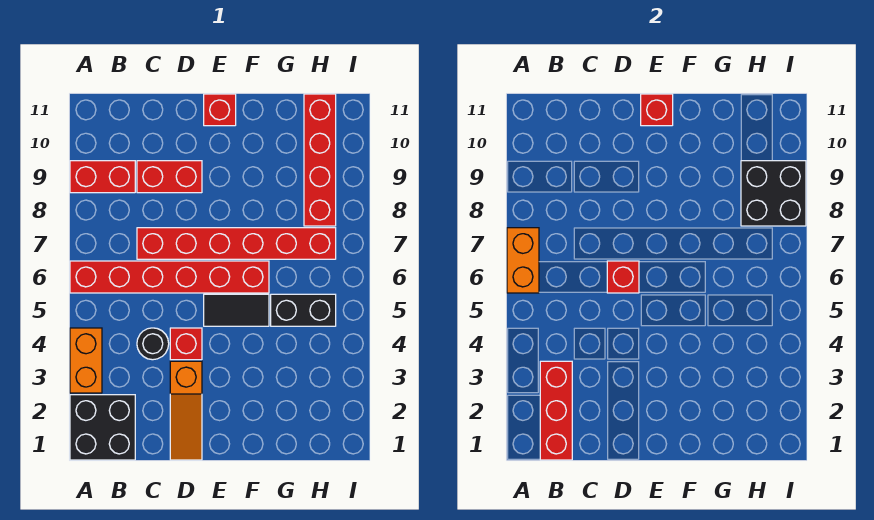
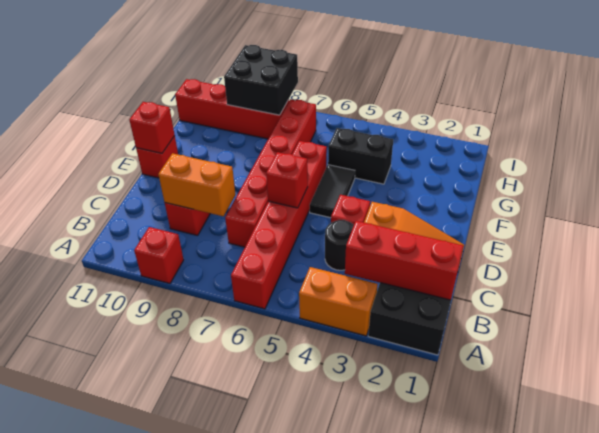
orange 1x2 brick [507,228,539,293] -> orange 1x2 brick moved to [158,153,236,216]
red 1x2 brick [70,161,135,193] -> red 1x1 brick [134,227,184,284]
black 1x2 brick [271,294,336,326] -> black 1x2 brick turned to [328,128,393,184]

